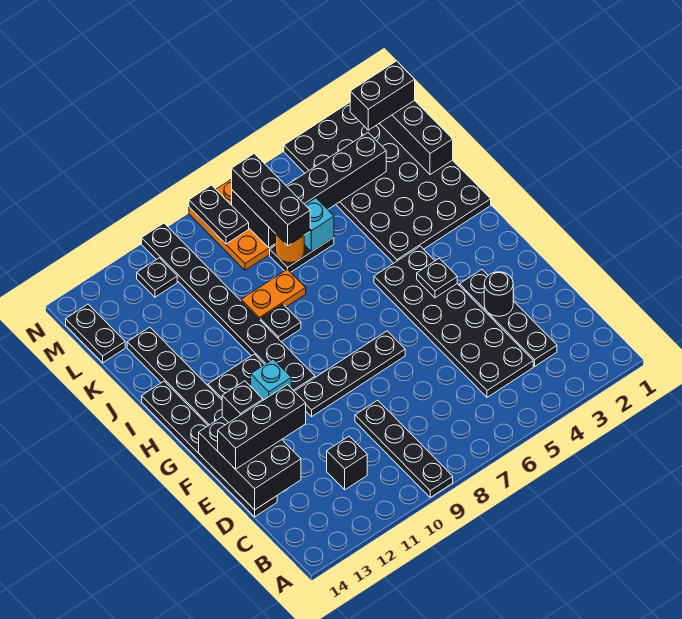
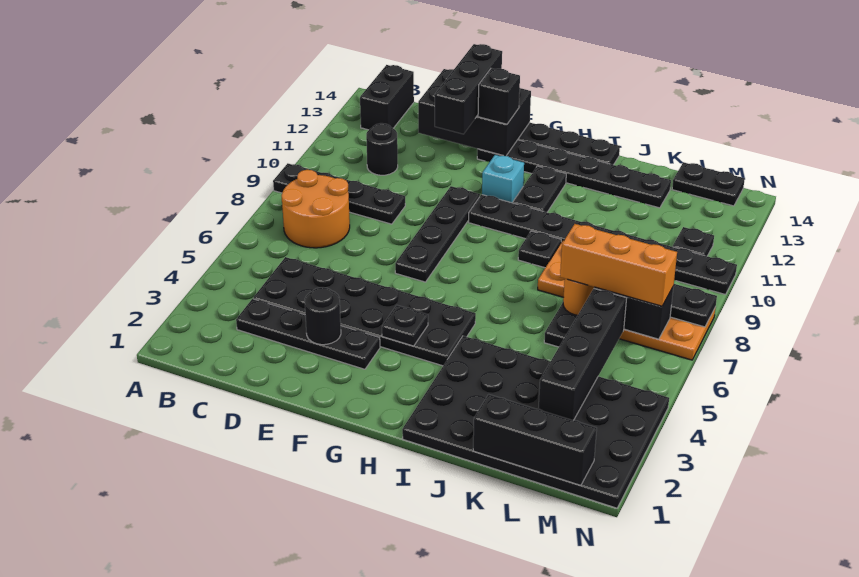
none -> orange 2x2 round brick [281,170,350,248]
black 1x1 brick [327,436,367,490] -> black 1x1 round brick [366,123,398,175]
cyan 1x1 brick [304,198,334,252] -> none
black 1x3 brick [232,154,310,246] -> orange 1x3 brick [560,224,677,306]
black 1x2 brick [350,61,415,130] -> black 1x2 brick moved to [360,65,414,130]

